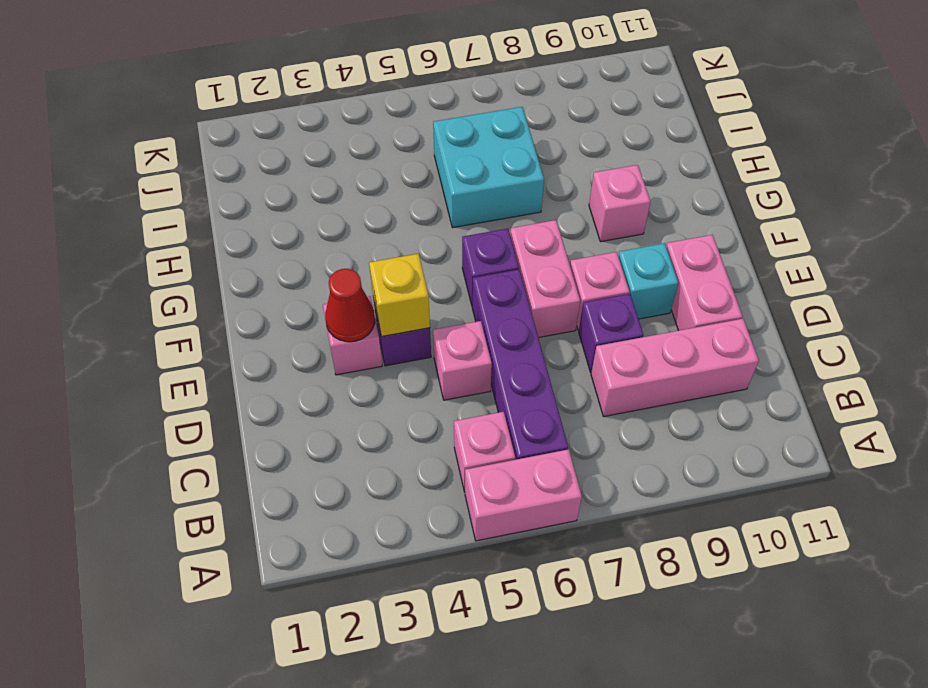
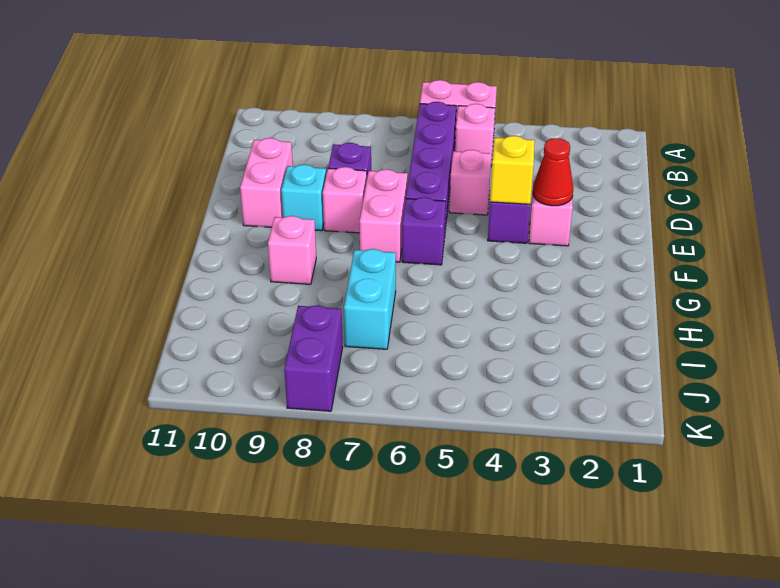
pink 1x3 brick [591,319,759,417] -> none
cyan 2x2 brick [433,107,544,228] -> cyan 1x2 brick [344,249,396,349]
none -> purple 1x2 brick [284,305,343,411]

